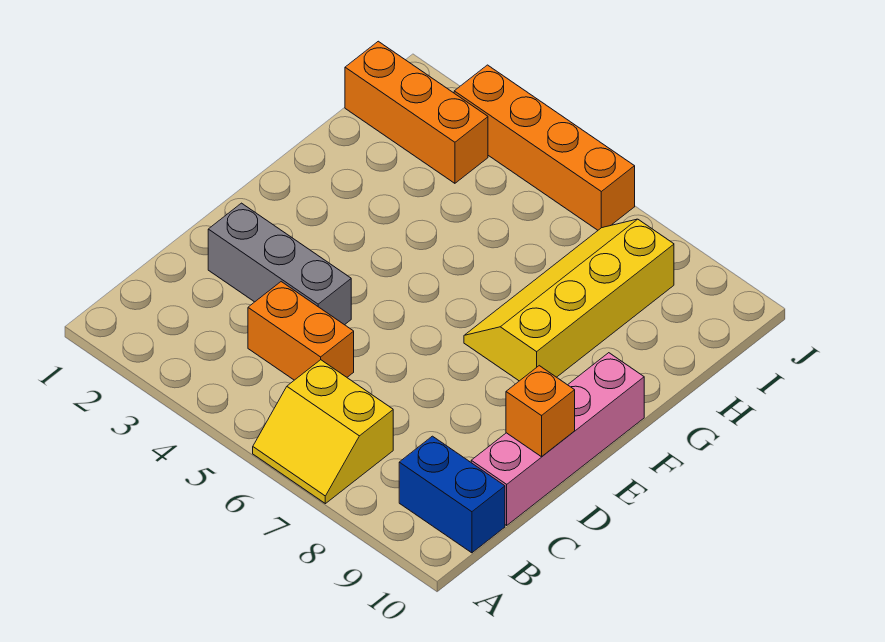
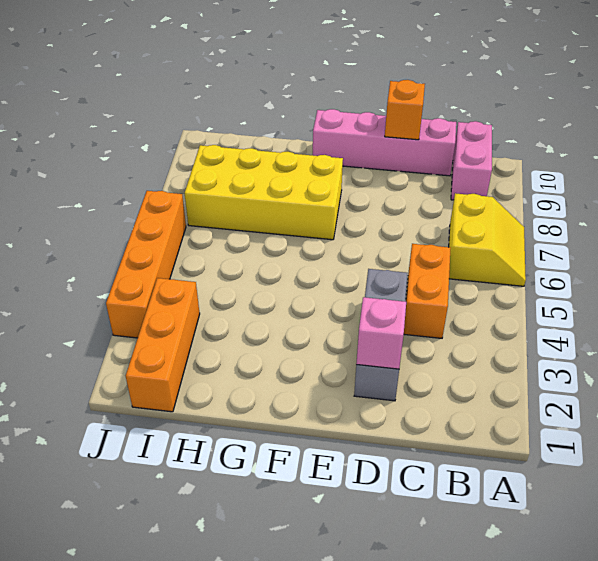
blue 1x2 brick [399,436,505,553] -> pink 1x2 brick [451,121,492,200]
none -> pink 1x1 brick [356,297,406,369]
yellow 2x4 slope [464,219,674,381] -> yellow 2x4 brick [185,145,343,240]

